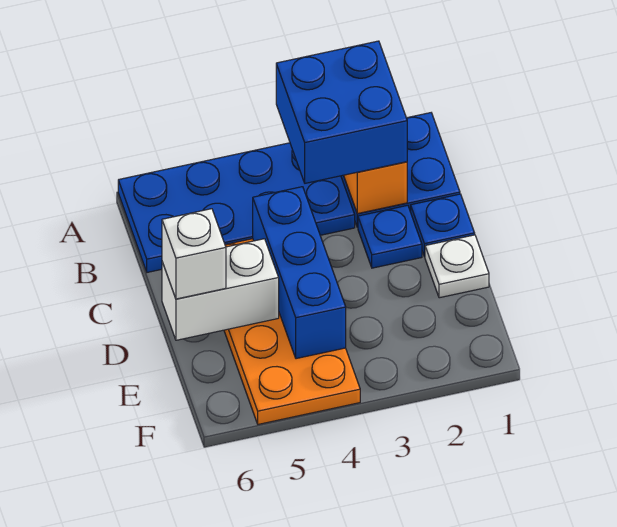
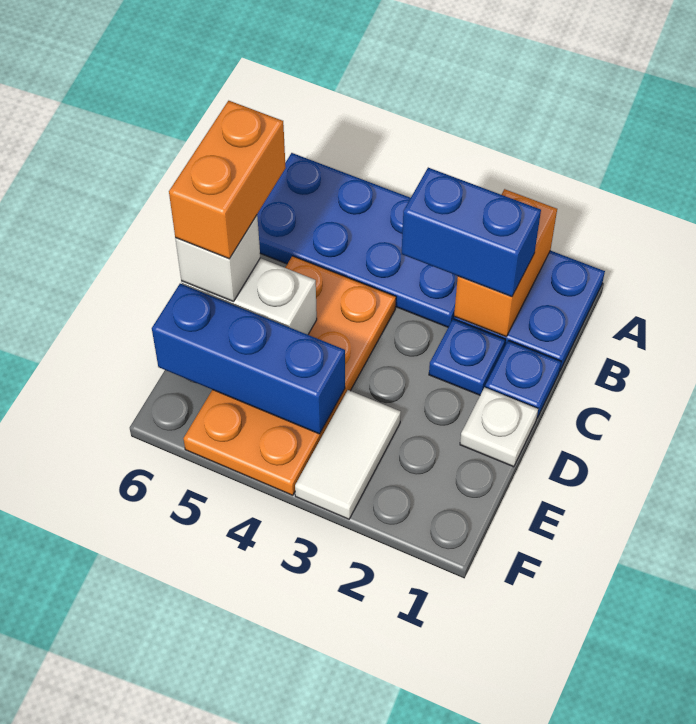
blue 2x2 brick [276,41,407,183] -> blue 1x2 brick [402,168,541,297]
blue 1x3 brick [253,187,346,359] -> blue 1x3 brick turned to [152,284,345,434]
none -> orange 1x2 brick [169,101,286,259]
none -> white 1x2 tile [295,390,401,519]

